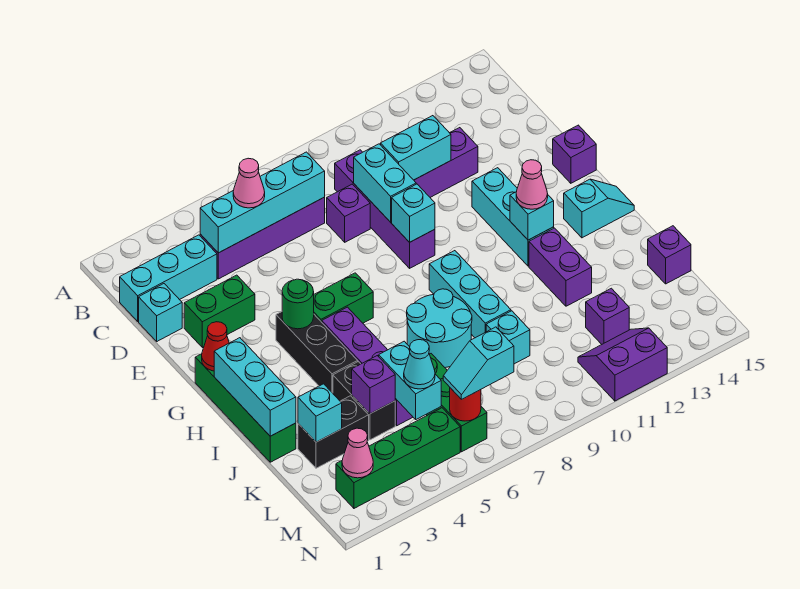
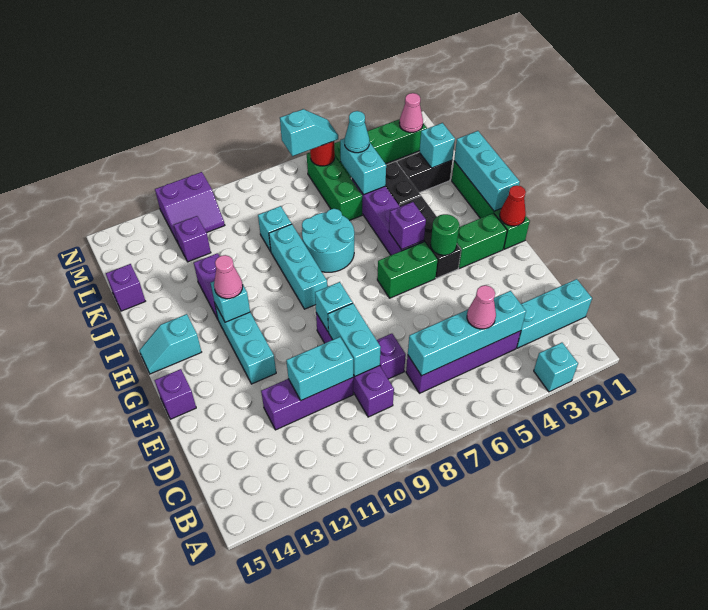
cyan 1x1 brick [139,284,182,341] -> cyan 1x1 brick moved to [534,343,578,392]
green 1x2 brick [184,275,255,348] -> green 1x2 brick moved to [457,213,507,268]
purple 1x1 brick [352,356,395,414] -> purple 1x1 brick moved to [389,202,426,250]

